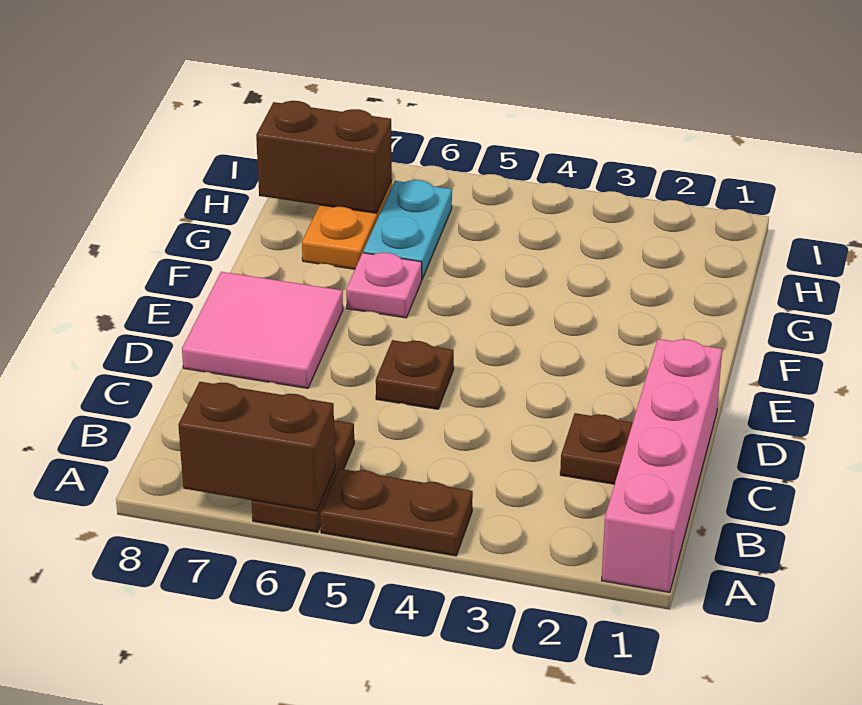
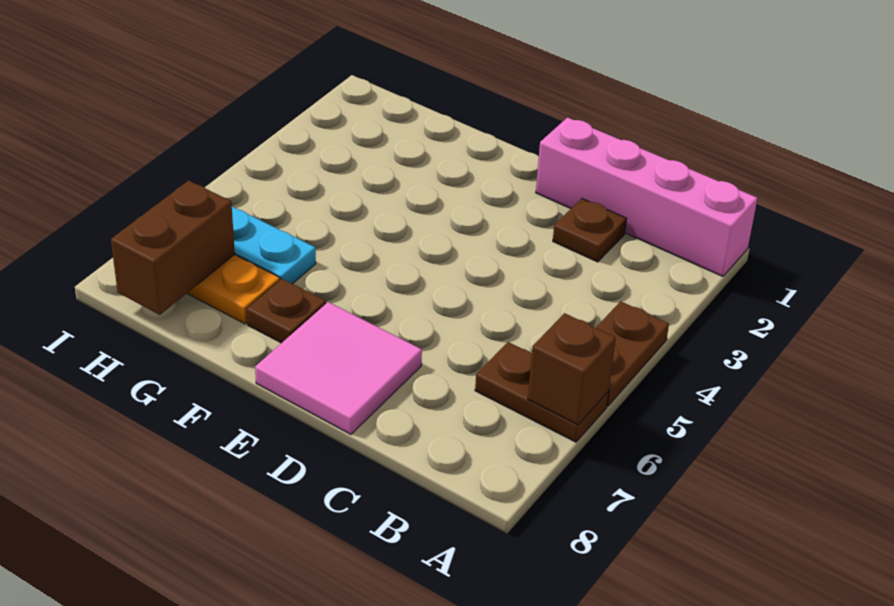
brown 1x2 brick [178,382,335,511] -> brown 1x1 brick [528,313,616,425]
brown 1x1 plate [376,340,454,409] -> brown 1x1 plate moved to [247,279,326,343]
pink 1x1 plate [346,253,422,318] -> none

